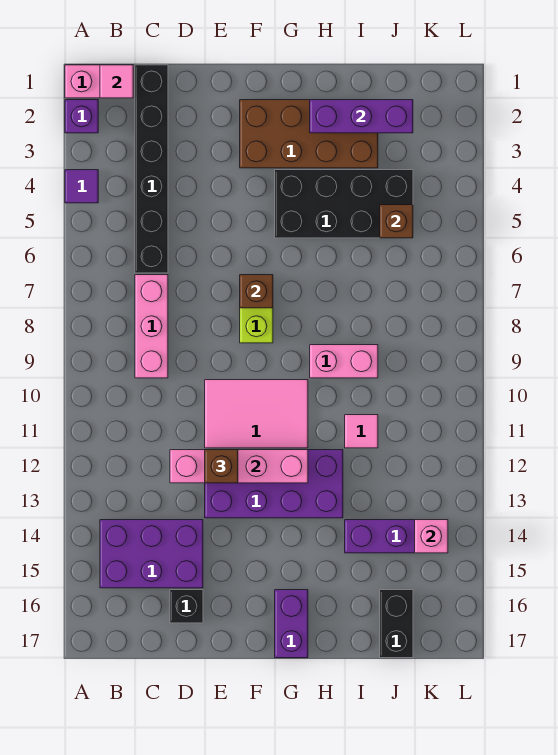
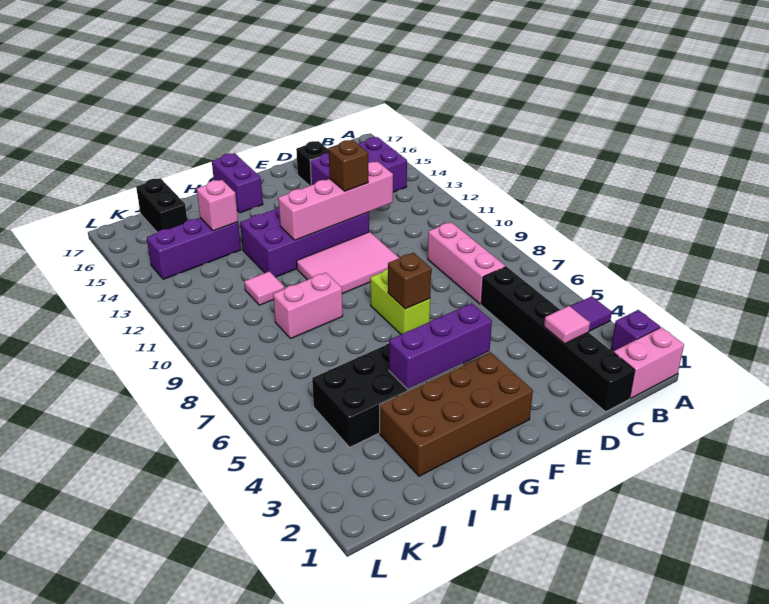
pink 1x1 tile [100,65,133,98] -> pink 1x1 tile moved to [544,306,590,344]
purple 1x3 brick [310,100,413,133] -> purple 1x3 brick moved to [389,303,492,389]
brown 1x1 brick [380,205,413,238] -> none
pink 1x1 brick [415,520,448,553] -> pink 1x1 brick moved to [197,180,238,231]

